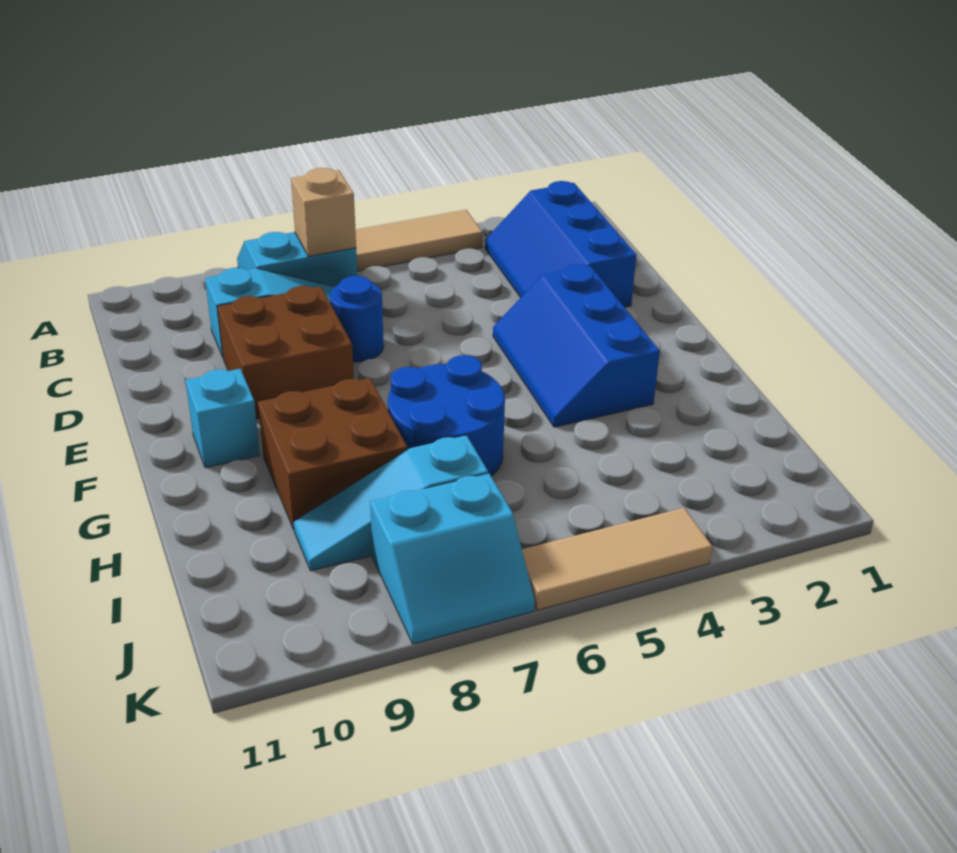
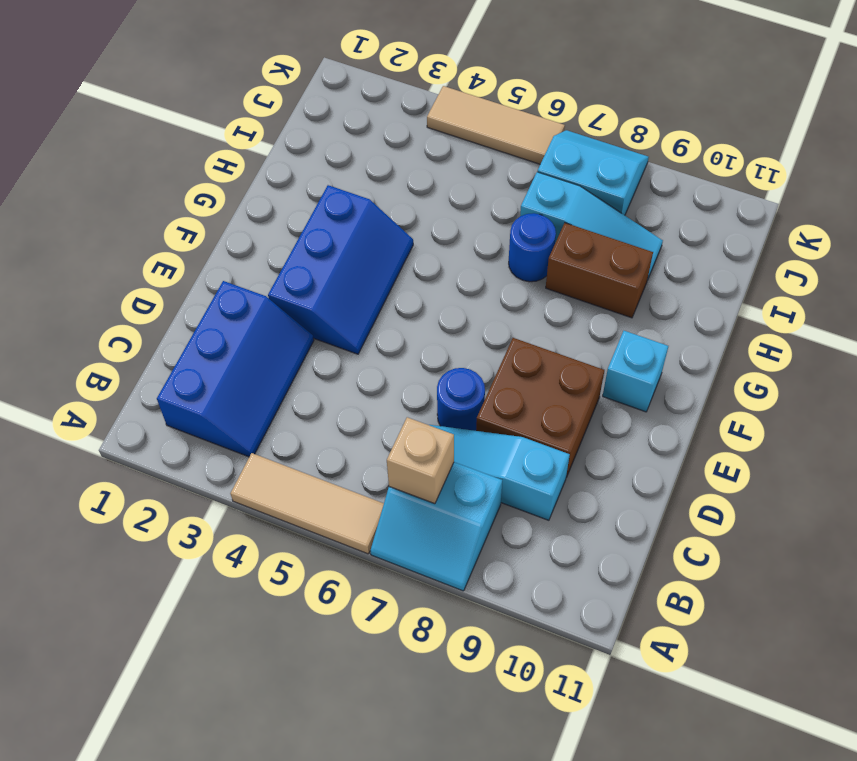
blue 2x2 round brick [388,355,505,476] -> blue 1x1 round brick [509,213,556,282]
brown 2x2 brick [258,378,407,530] -> brown 1x2 brick [546,223,653,318]

